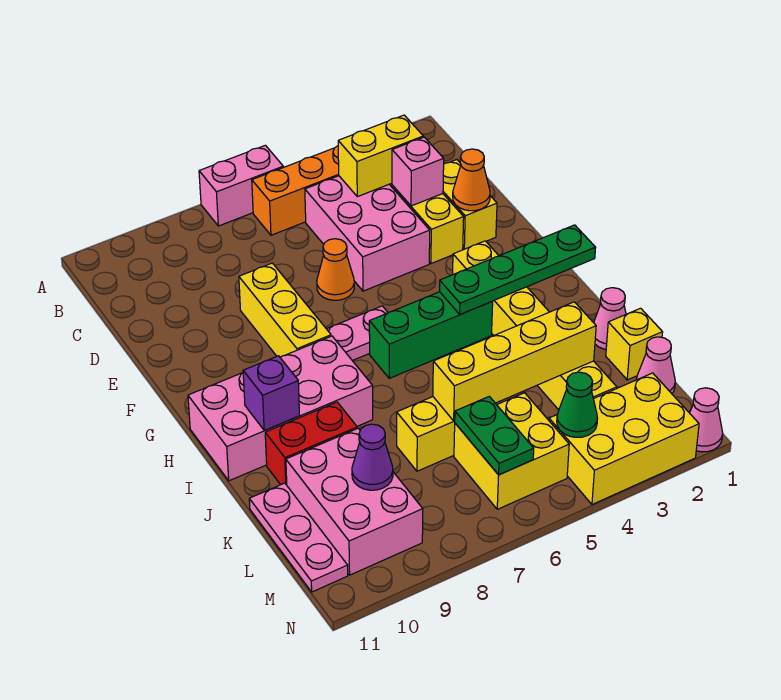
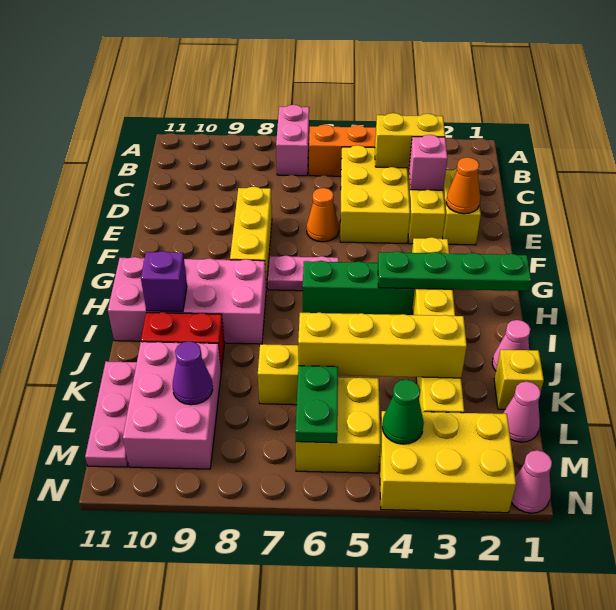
pink 1x2 brick [199,145,283,226] -> pink 1x2 brick turned to [276,105,309,176]
pink 2x3 brick [305,176,430,291] -> yellow 2x3 brick [340,145,410,244]

